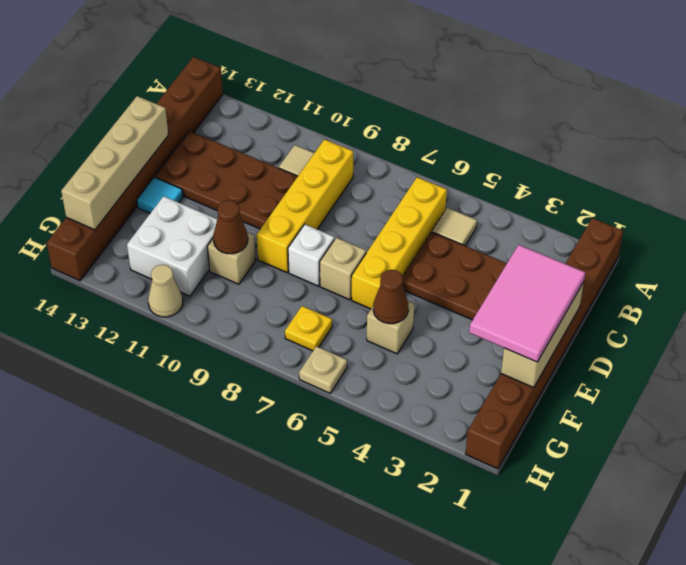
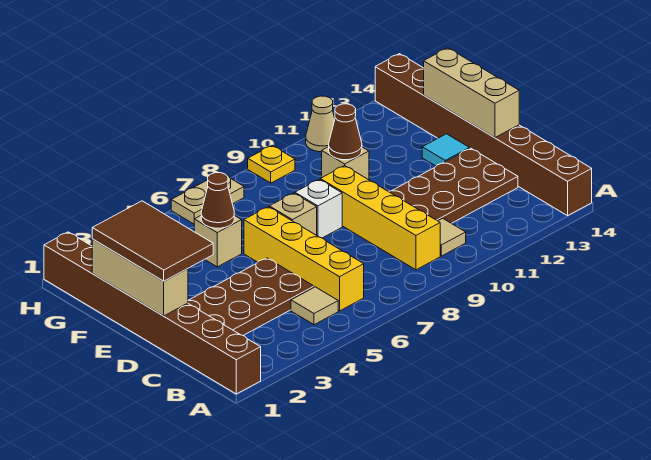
pink 2x3 tile [469,245,585,362] -> brown 2x3 tile [92,201,213,281]
tan 1x4 brick [61,96,168,230] -> tan 1x3 brick [424,48,519,138]
white 2x2 brick [127,196,217,296] -> none
yellow 1x1 plate [285,306,332,351] -> yellow 1x1 plate moved to [248,146,295,183]
tan 1x1 plate [299,346,347,393] -> tan 1x2 plate [171,176,244,224]

